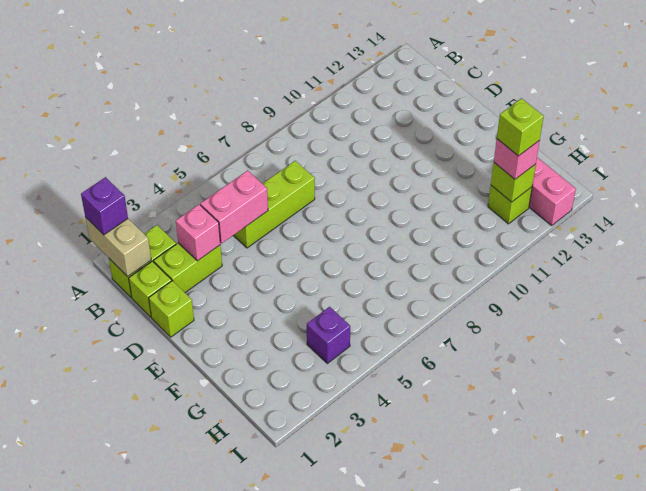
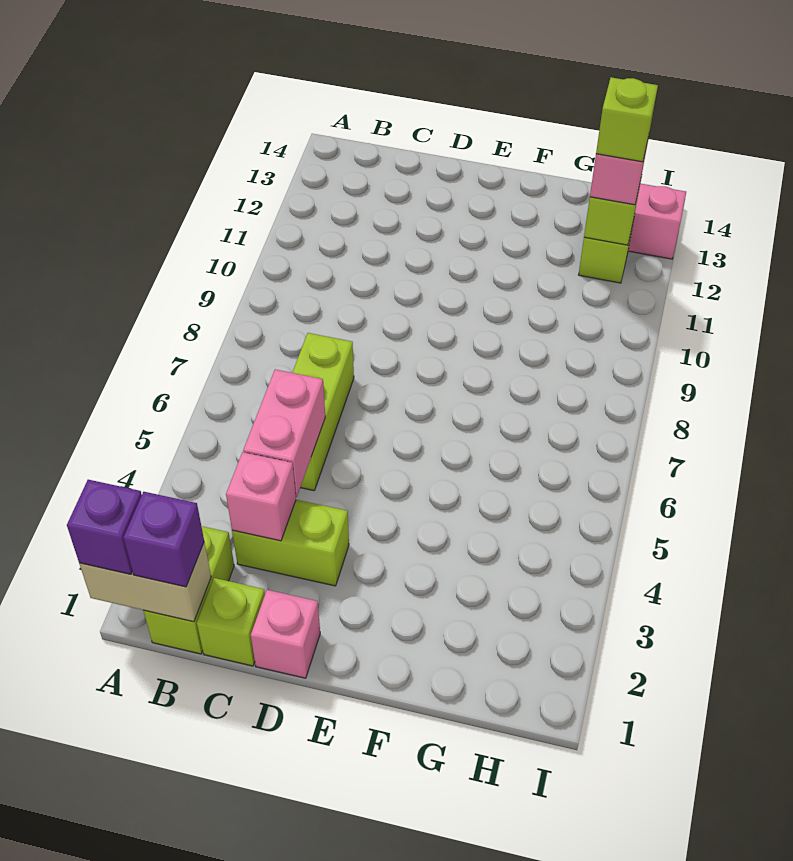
lime 1x2 brick [154,243,222,293] -> lime 1x2 brick turned to [232,500,349,586]
lime 1x1 brick [149,281,194,337] -> pink 1x1 brick [251,590,320,678]
purple 1x1 brick [307,307,350,363] -> purple 1x1 brick moved to [124,492,204,587]

